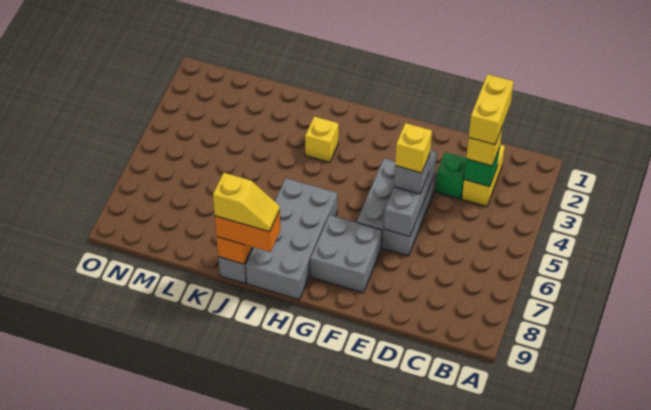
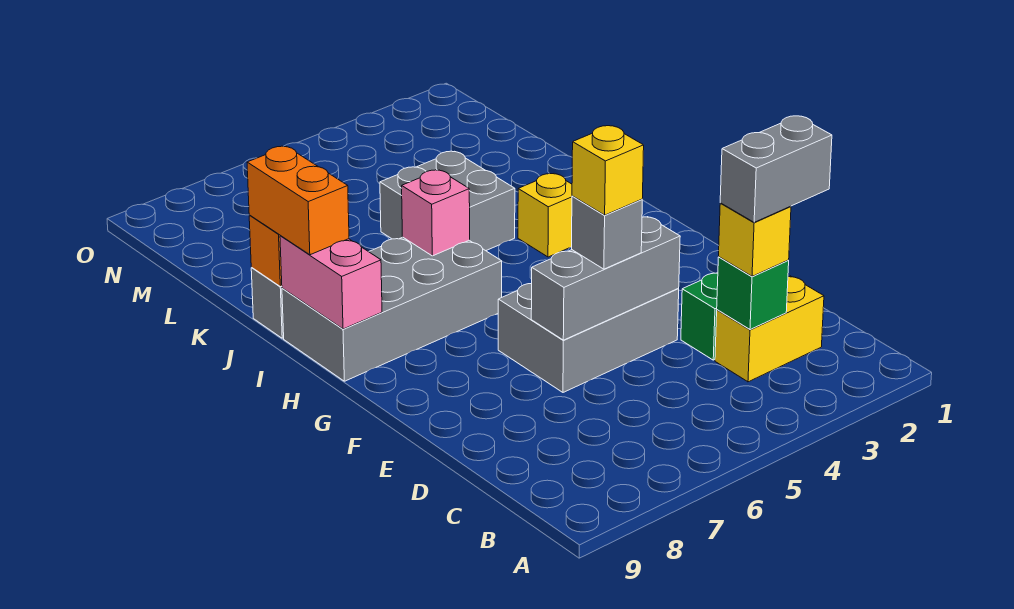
yellow 1x2 brick [469,74,514,145] -> grey 1x2 brick [720,116,832,222]
grey 2x2 brick [310,215,382,293] -> grey 2x2 brick moved to [380,151,515,251]
none -> pink 1x2 brick [280,236,382,329]
none -> pink 1x1 brick [402,170,470,256]
yellow 1x2 slope [213,173,280,232] -> none

